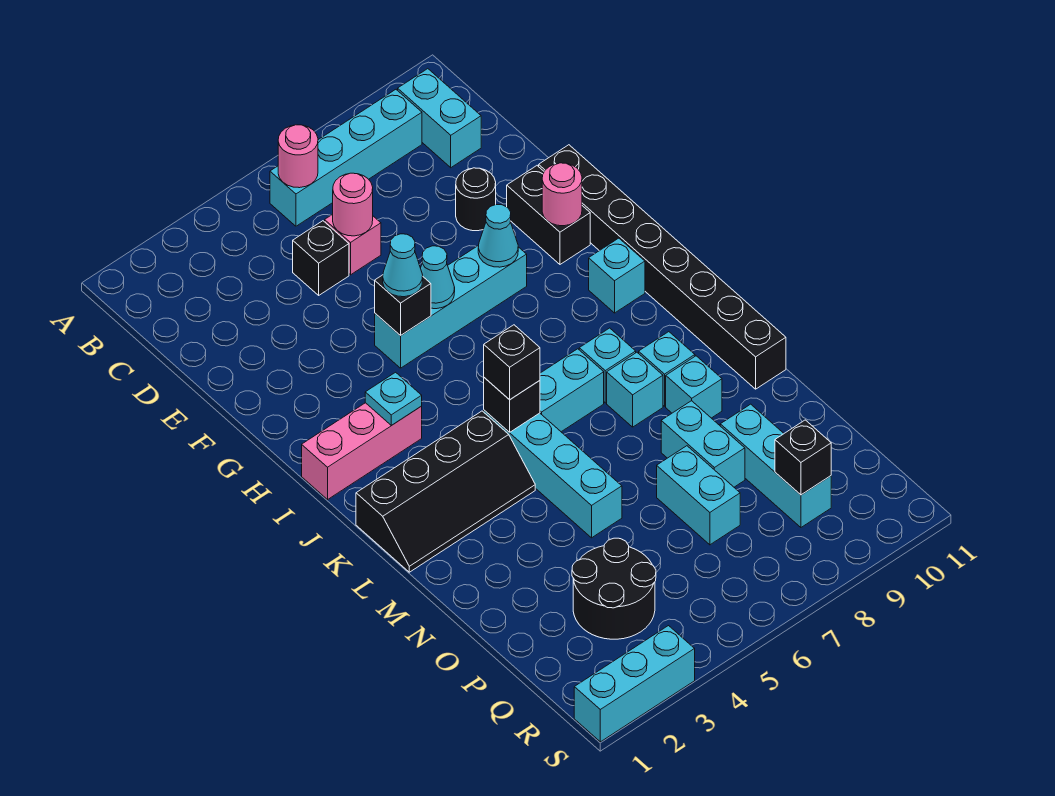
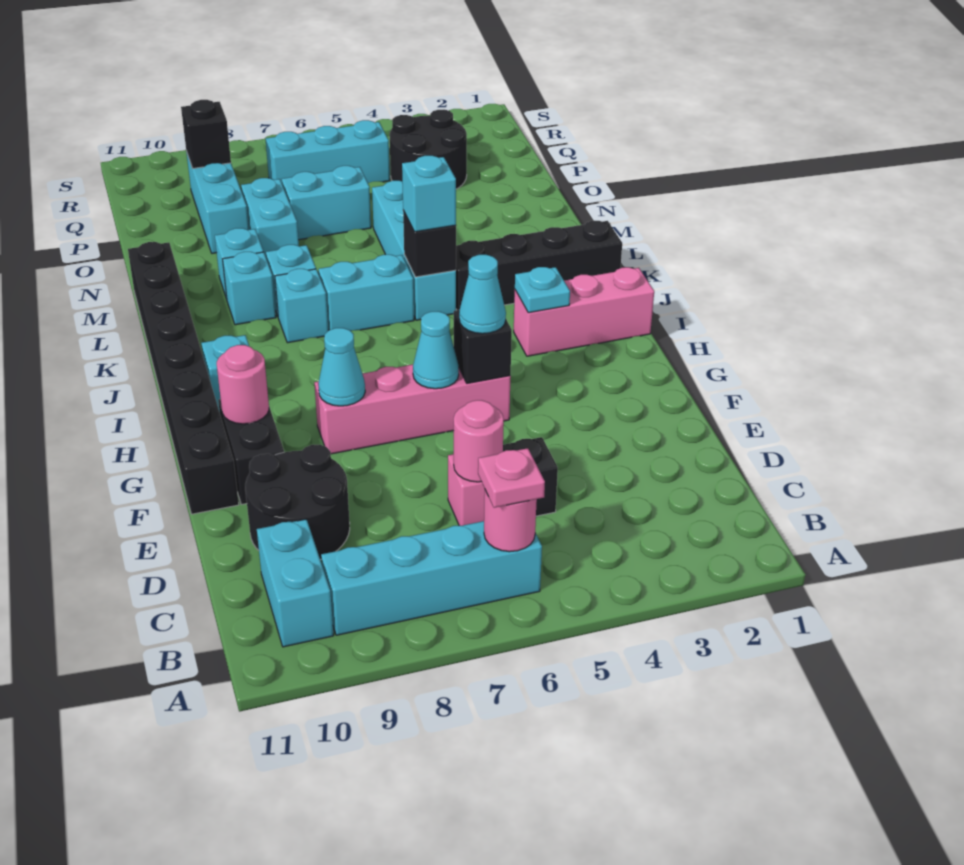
none -> pink 1x1 plate [478,448,545,508]
black 1x1 round brick [456,168,496,231] -> black 2x2 round brick [245,445,350,560]
cyan 1x4 brick [375,245,527,368] -> pink 1x4 brick [314,364,511,454]
black 1x1 brick [484,325,540,400] -> cyan 1x1 brick [402,156,456,232]
cyan 1x2 brick [657,446,740,545] -> cyan 1x2 brick turned to [282,166,371,240]
cyan 1x3 brick [574,626,695,742] -> cyan 1x3 brick moved to [265,120,390,183]

